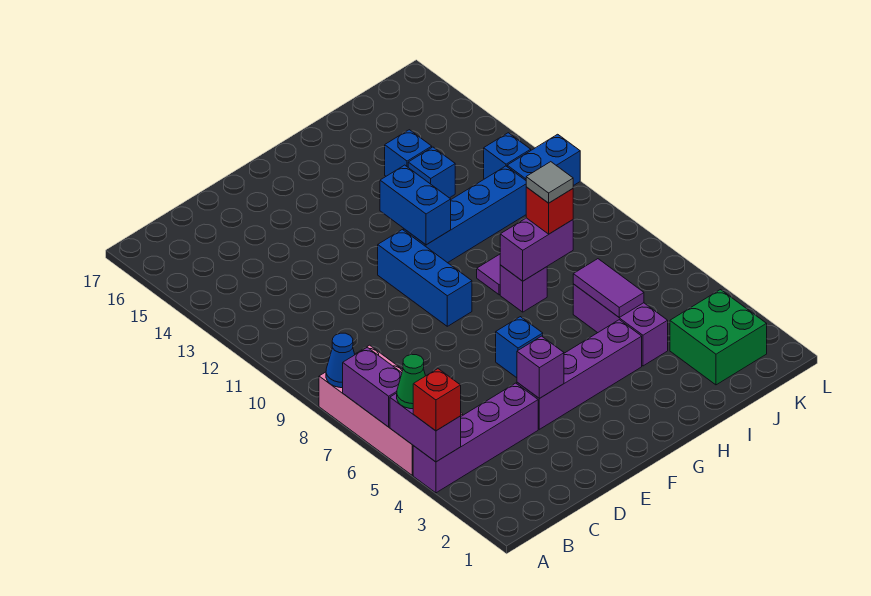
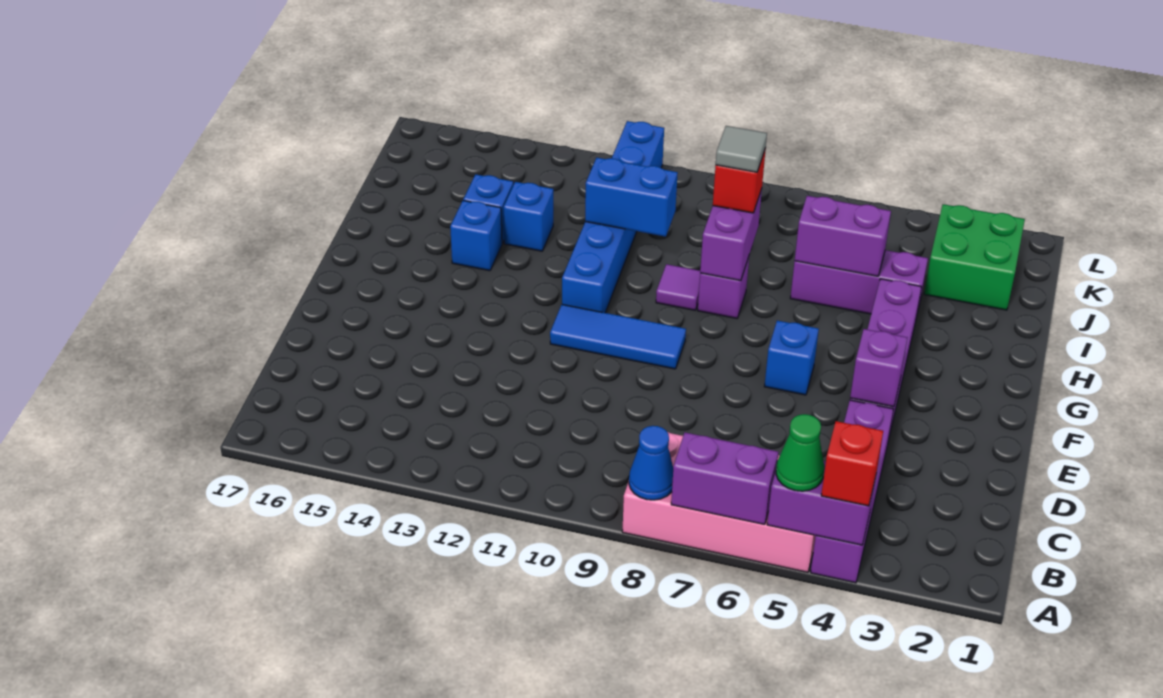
blue 1x3 brick [378,230,472,326] -> blue 1x3 tile [550,305,686,369]
blue 1x2 brick [380,165,451,245] -> blue 1x2 brick moved to [585,158,678,237]
purple 1x2 tile [573,259,644,317] -> purple 1x2 brick [795,196,891,276]
blue 1x1 brick [484,133,531,179] -> blue 1x1 brick moved to [450,201,502,271]

